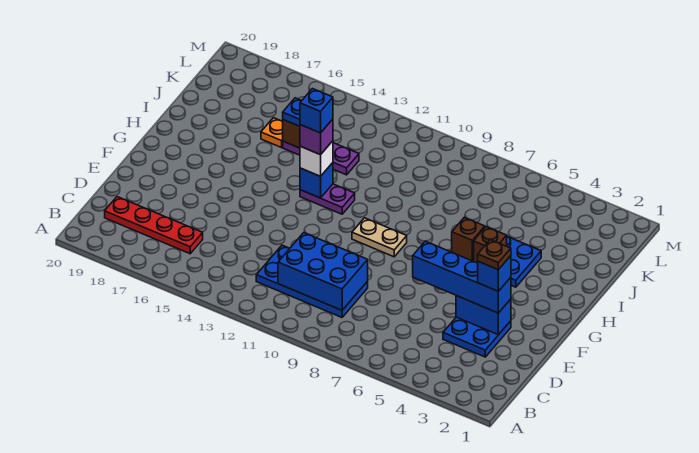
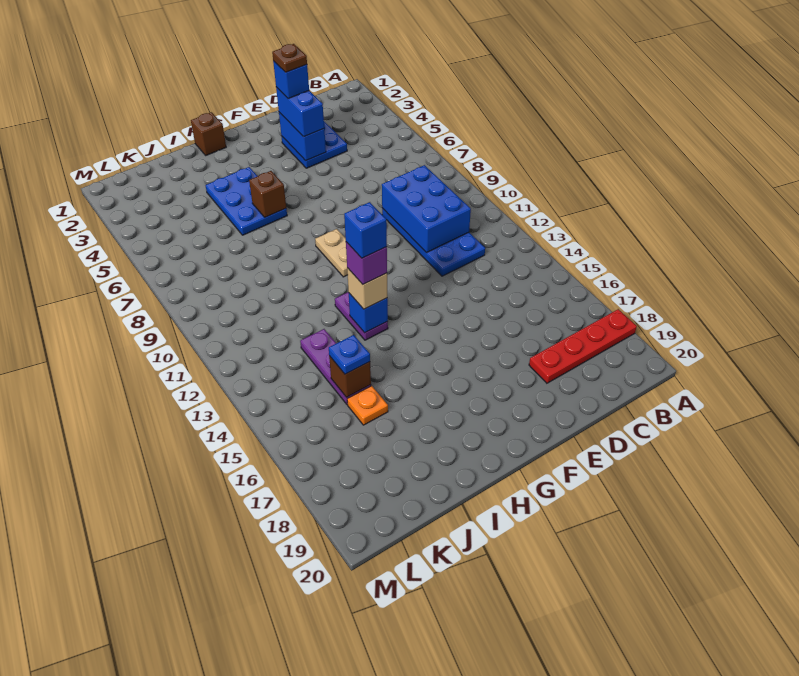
red 1x4 plate [105,197,203,254] -> red 1x4 plate turned to [529,309,637,383]
blue 1x4 brick [413,241,511,313] -> blue 1x2 brick [276,87,324,137]
brown 1x1 brick [474,227,507,263] -> brown 1x1 brick moved to [191,112,226,155]
white 1x1 brick [300,141,333,176] -> tan 1x1 brick [347,268,387,309]

